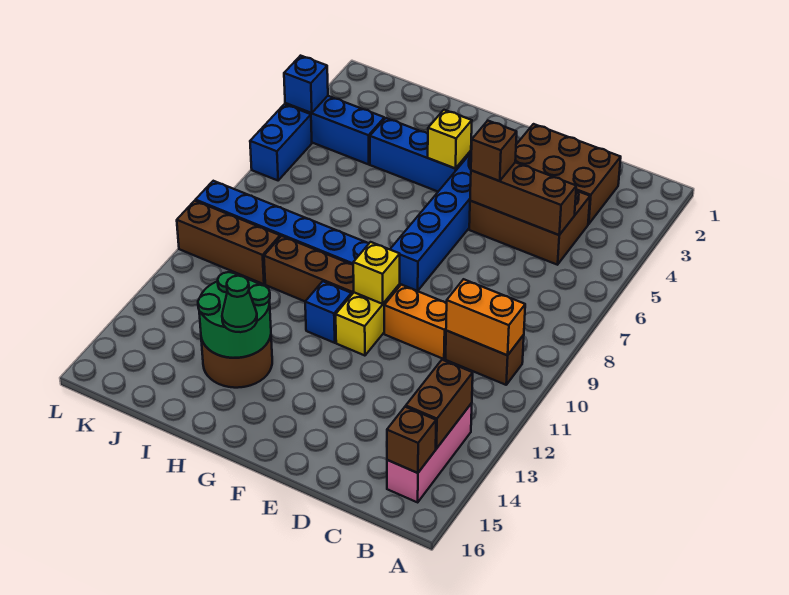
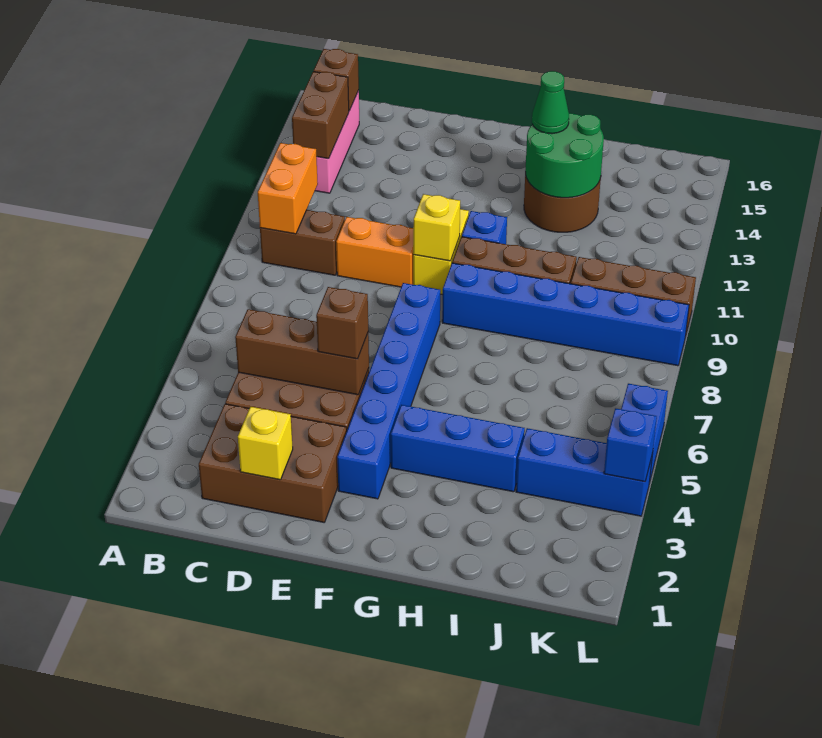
orange 1x2 brick [446,279,525,355] -> orange 1x2 brick turned to [258,143,318,234]
yellow 1x1 brick [428,110,472,169] -> yellow 1x1 brick moved to [238,407,293,480]

